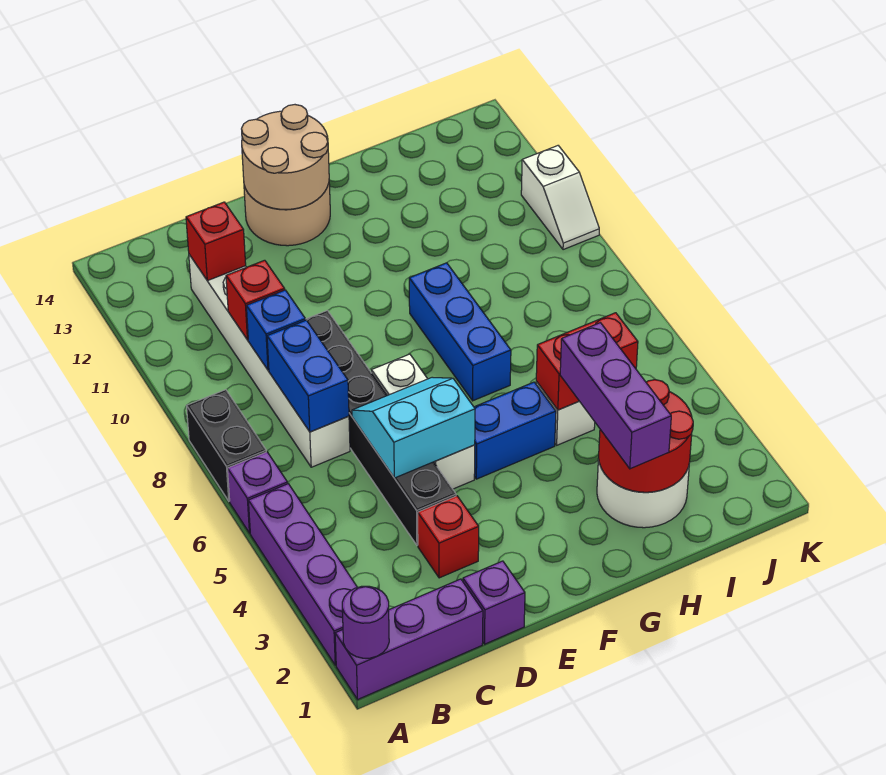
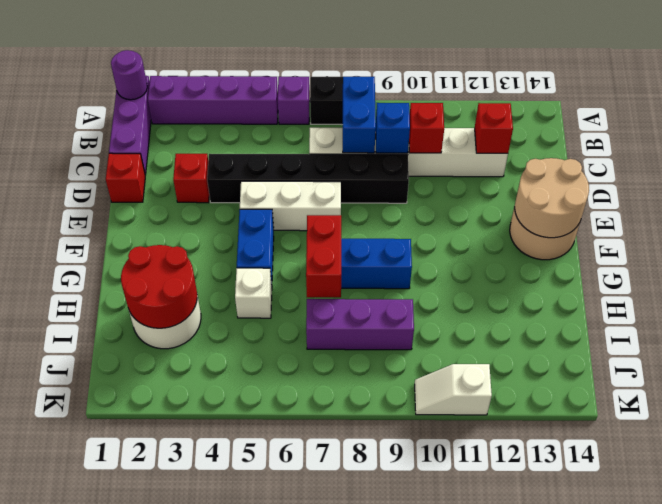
blue 1x2 brick [267,320,349,432] -> blue 1x2 brick turned to [343,77,376,153]
purple 1x1 brick [463,561,525,644] -> red 1x1 brick [106,153,145,202]
cyan 2x2 slope [352,377,475,478] -> none
purple 1x3 brick [560,323,671,469] -> purple 1x3 brick moved to [306,299,414,350]
red 1x2 brick [536,313,638,410] -> red 1x2 brick moved to [306,215,341,297]

